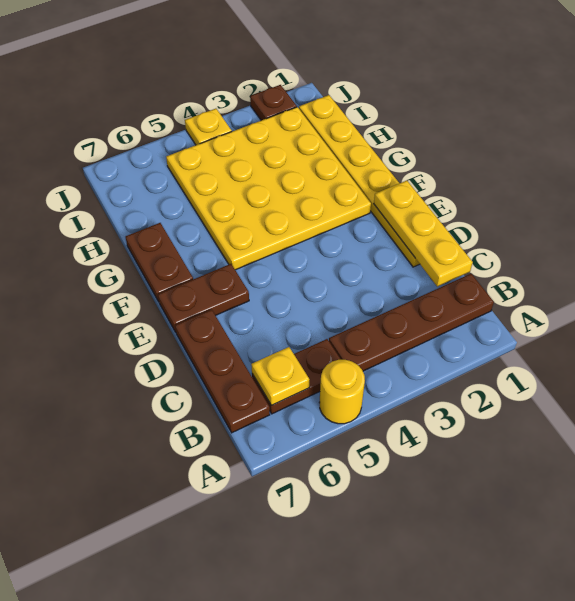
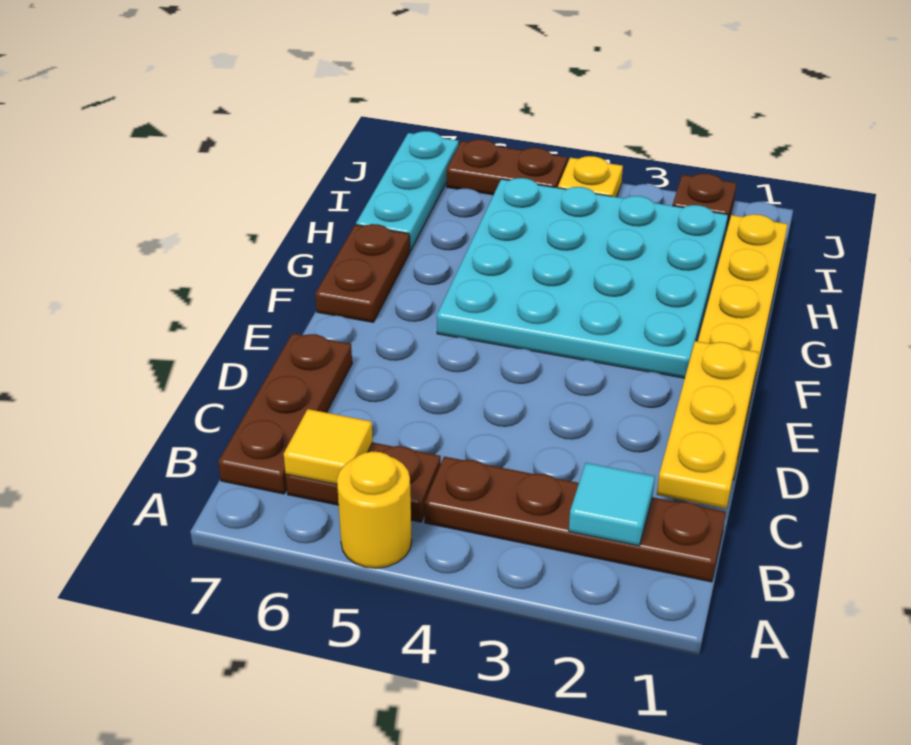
none -> cyan 1x1 tile [569,463,655,546]
yellow 1x1 plate [251,347,310,405] -> yellow 1x1 tile [284,409,373,484]
brown 1x2 plate [158,264,249,332] -> brown 1x2 plate moved to [447,139,567,195]
yellow 4x4 plate [166,107,371,270] -> cyan 4x4 plate [437,178,728,378]
none -> cyan 1x3 plate [356,131,459,251]

